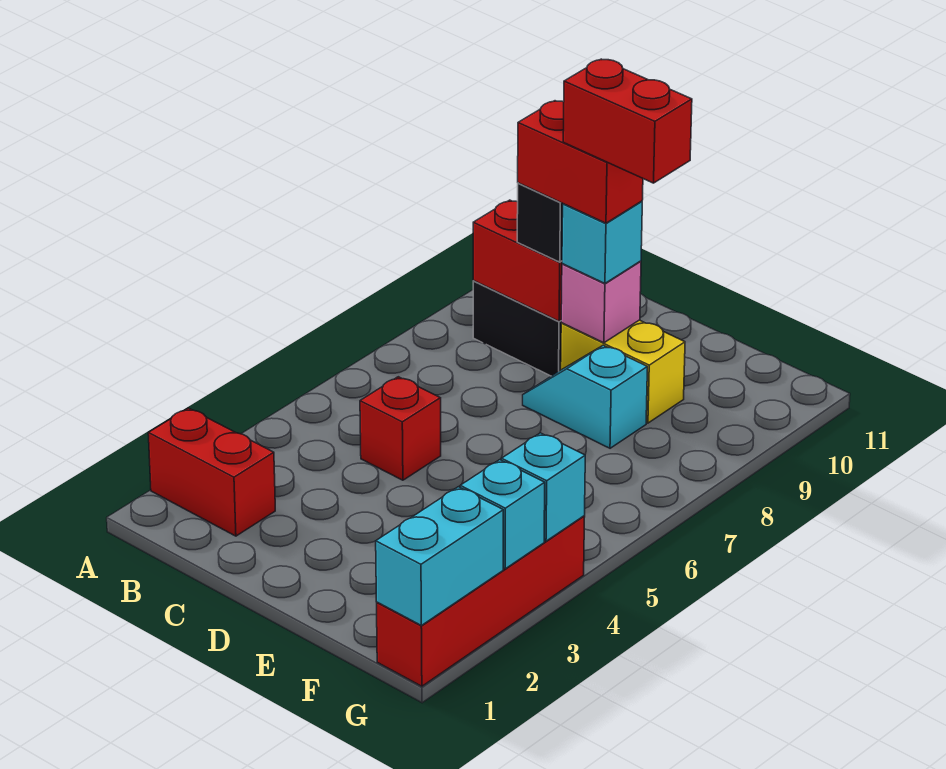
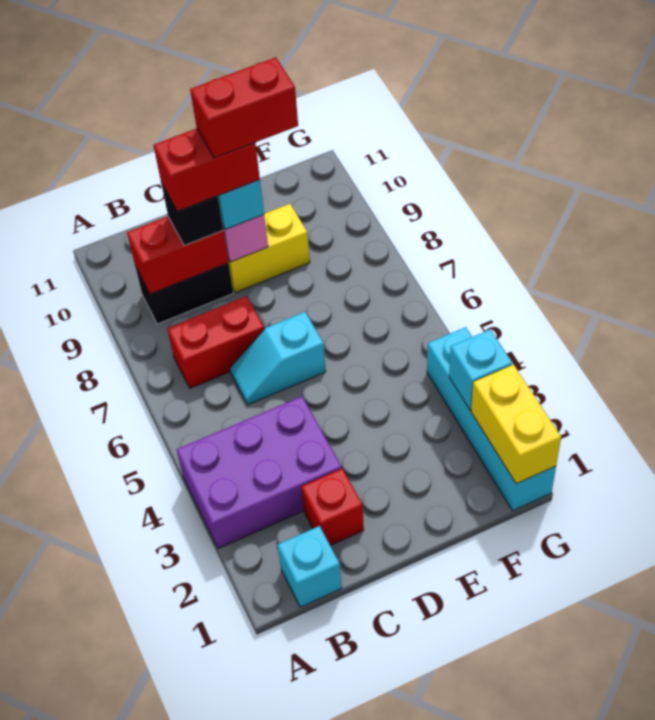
red 1x2 brick [148,408,275,536] -> red 1x2 brick moved to [167,296,264,388]
none -> purple 2x3 brick [177,396,342,549]
red 1x1 brick [360,377,441,480] -> red 1x1 brick moved to [301,468,364,546]
cyan 1x2 slope [523,345,647,448] -> cyan 1x2 slope moved to [230,312,326,405]
red 1x4 brick [377,516,585,686] -> cyan 1x4 brick [427,327,556,511]
cyan 1x2 brick [376,487,503,626] -> yellow 1x2 brick [471,365,561,484]
cyan 1x1 brick [502,433,585,541] -> cyan 1x1 brick moved to [278,526,342,607]

